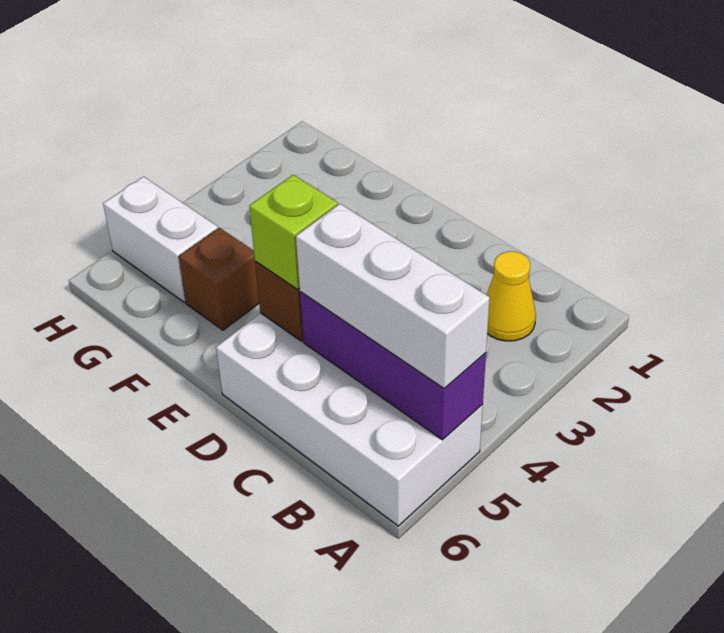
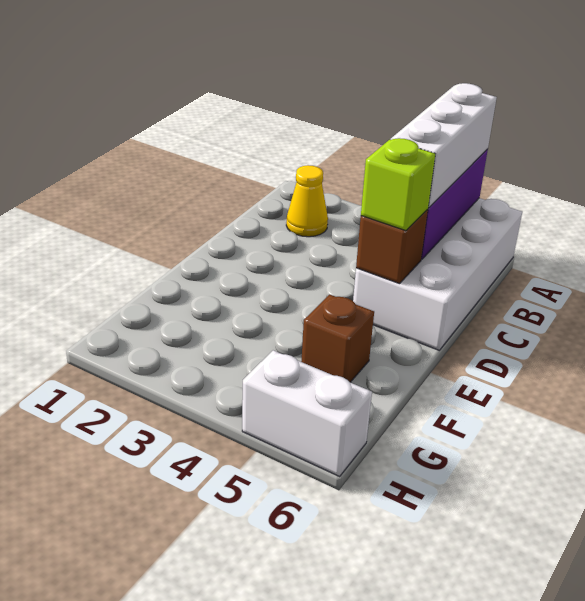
white 1x2 brick [103,177,218,302] -> white 1x2 brick turned to [242,350,372,476]

